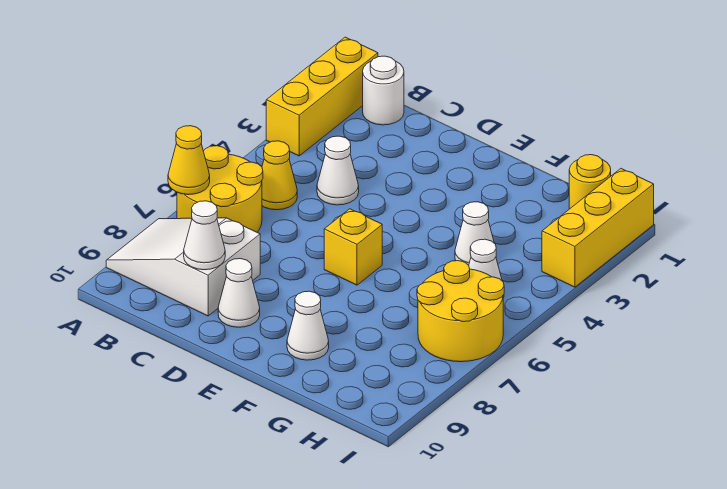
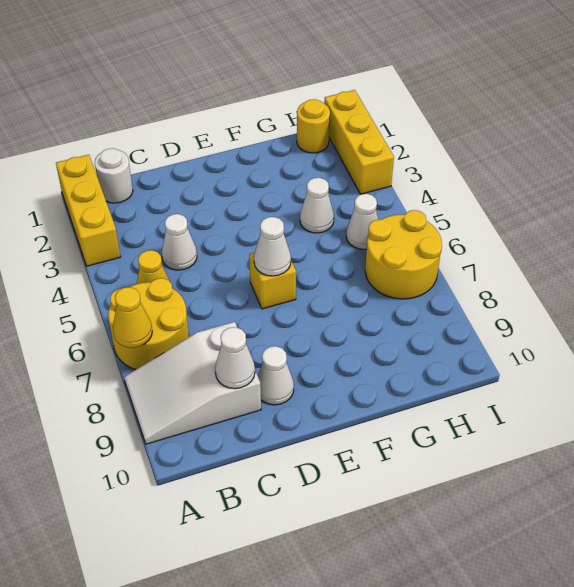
white 1x1 cone [287,291,329,360] -> white 1x1 cone moved to [254,217,291,276]

